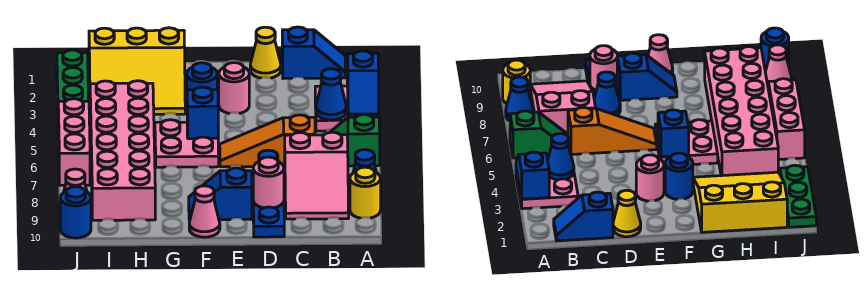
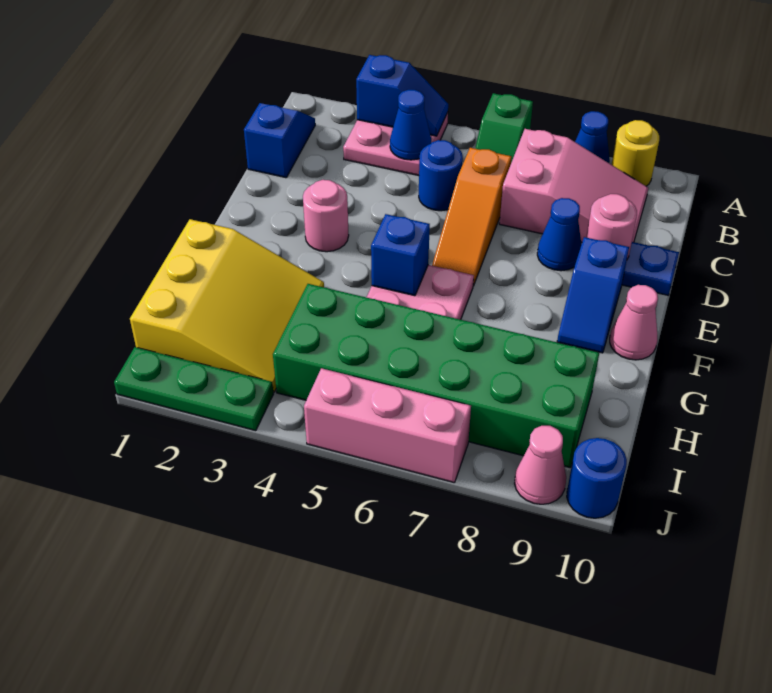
yellow 1x1 cone [250,27,281,78] -> none
blue 1x1 round brick [187,63,217,90] -> blue 1x1 round brick moved to [419,140,463,211]
pink 2x6 brick [90,81,155,220] -> green 2x6 brick [273,284,600,468]

